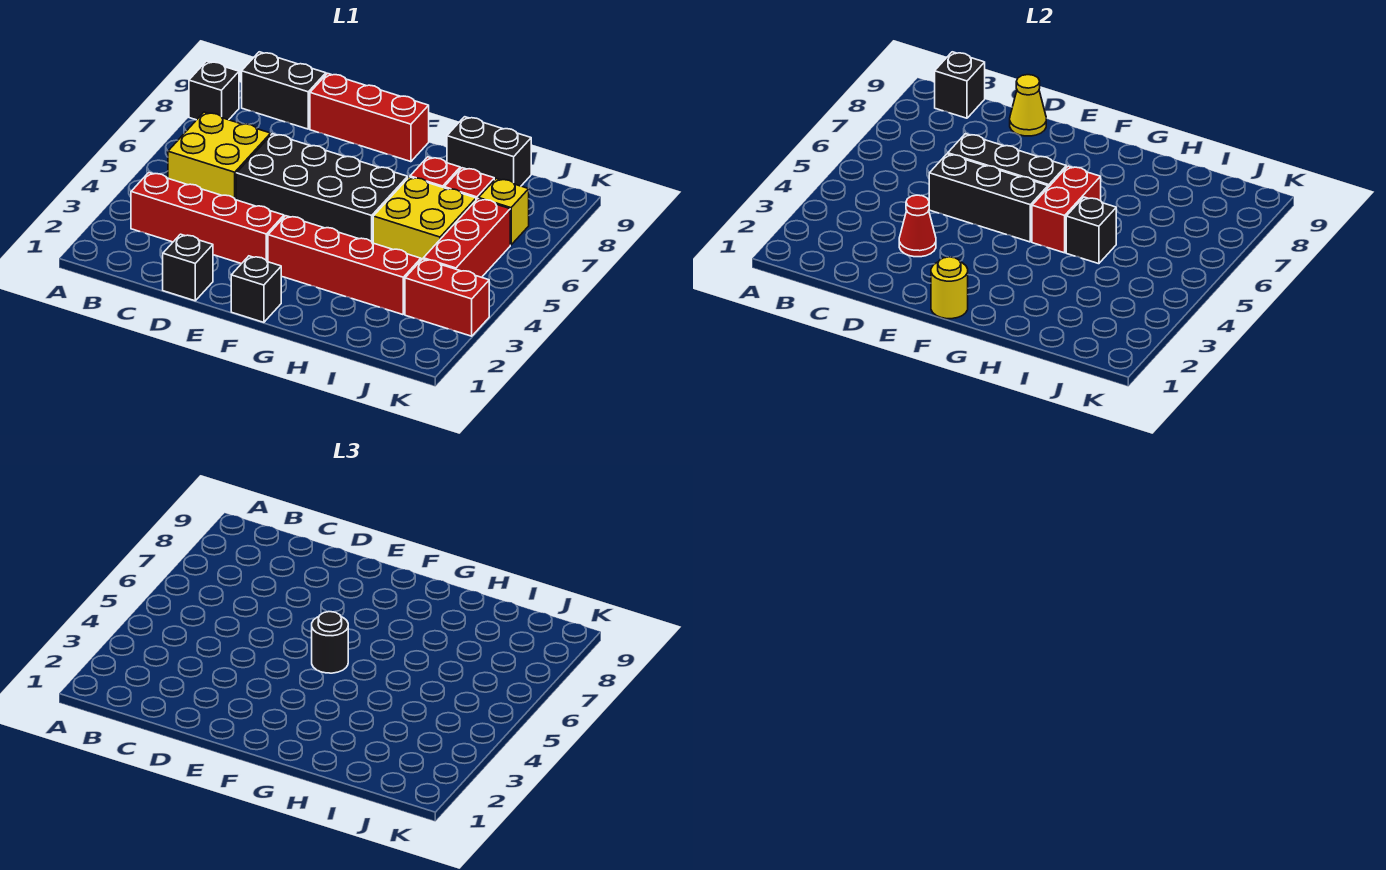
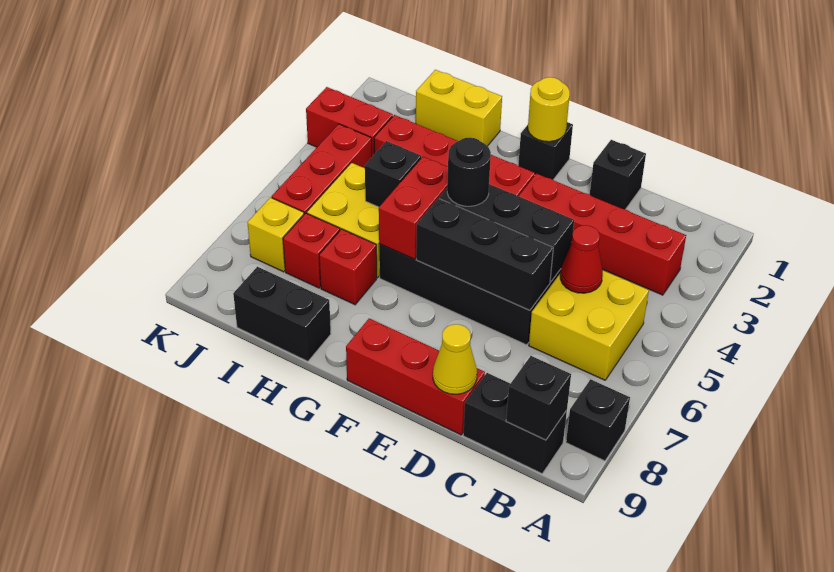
red 1x1 cone [899,195,936,257] -> red 1x1 cone moved to [560,225,603,293]
none -> yellow 1x2 brick [416,70,502,146]

